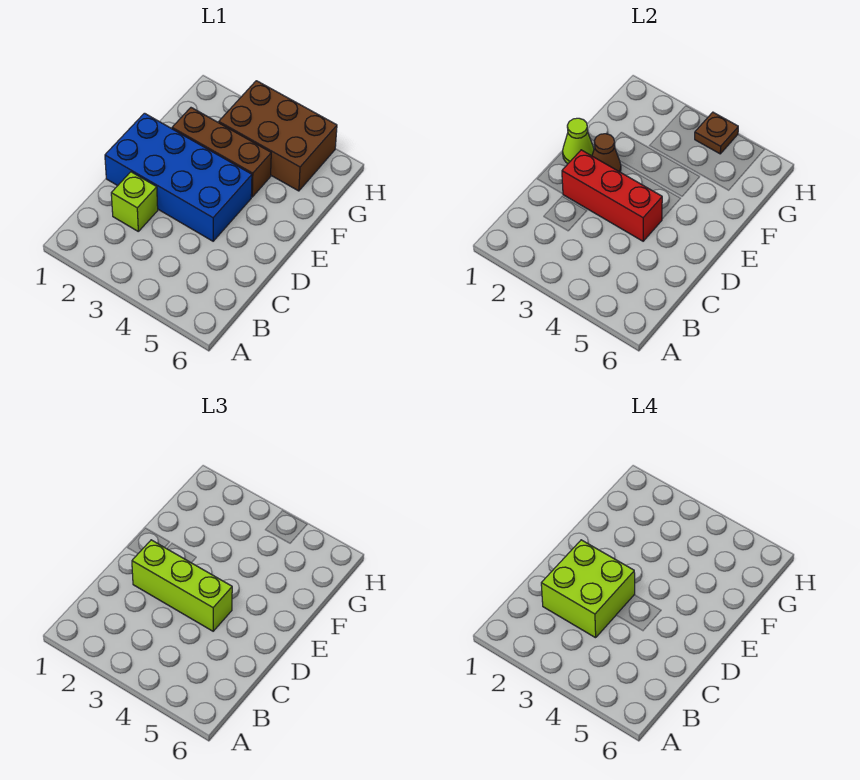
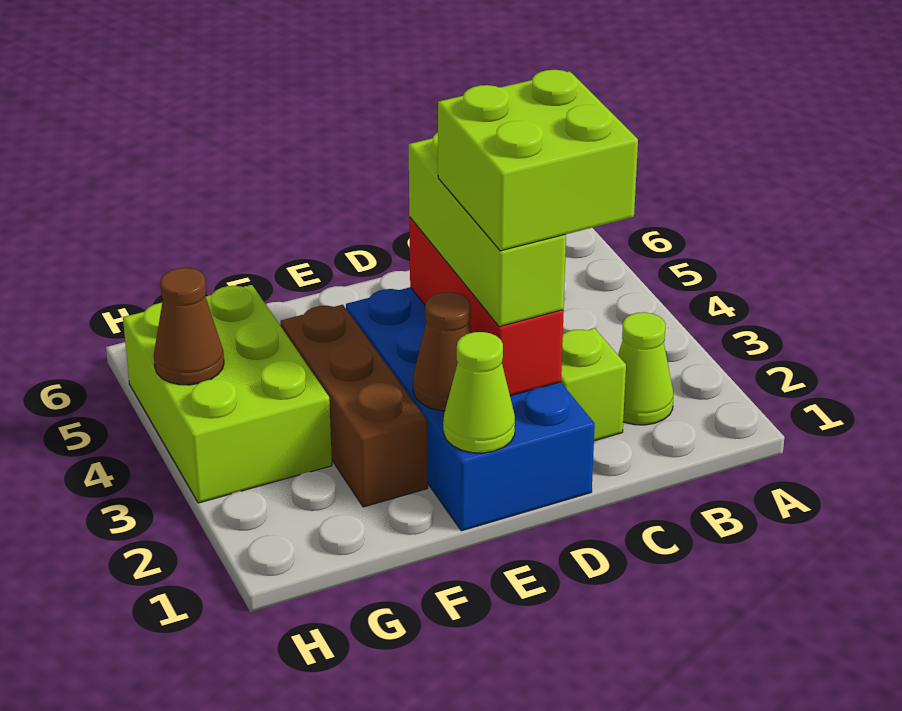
none -> lime 1x1 cone [618,312,673,425]
brown 2x3 brick [219,81,337,191] -> lime 2x3 brick [123,285,332,503]
brown 1x1 plate [695,112,738,154] -> brown 1x1 cone [154,268,224,385]

